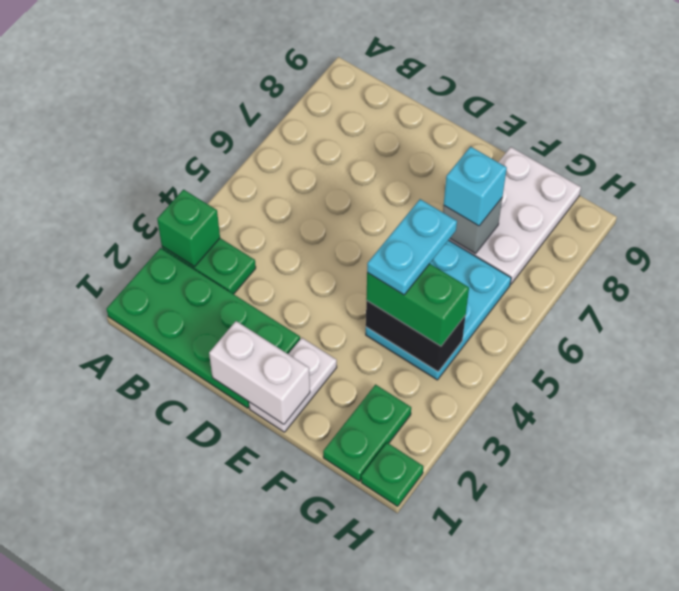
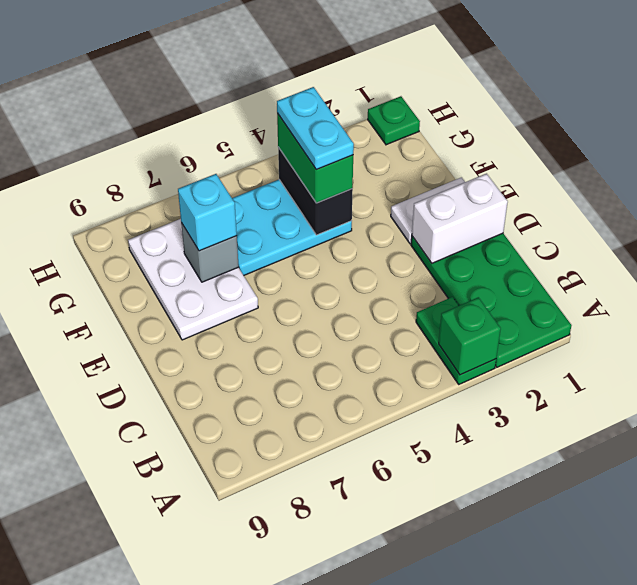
white 1x2 brick [209,321,310,424] -> white 1x2 brick turned to [412,174,508,263]
cyan 1x2 plate [367,199,457,295] -> cyan 1x2 plate turned to [277,87,354,170]
white 2x3 plate [449,147,581,284] -> white 2x3 plate turned to [128,219,258,340]
green 1x2 plate [323,385,411,481] -> none

